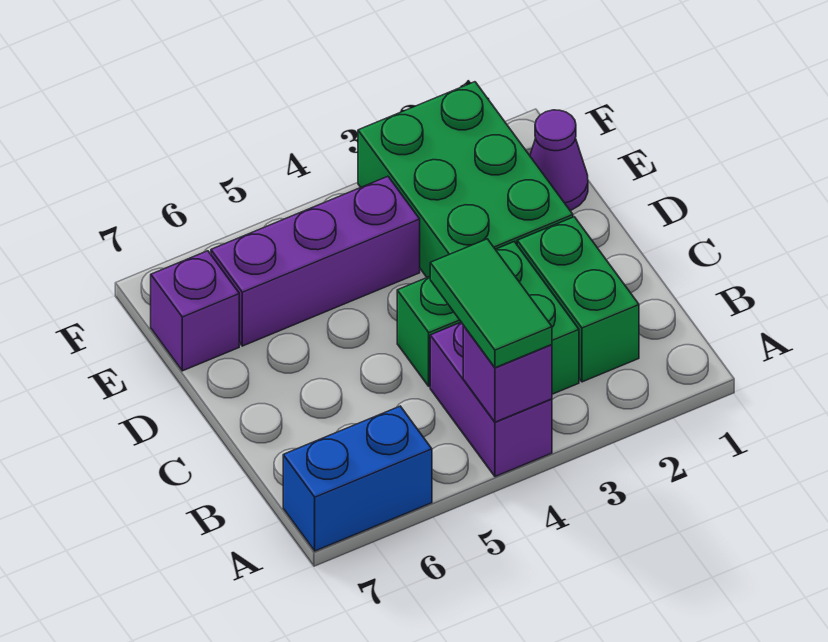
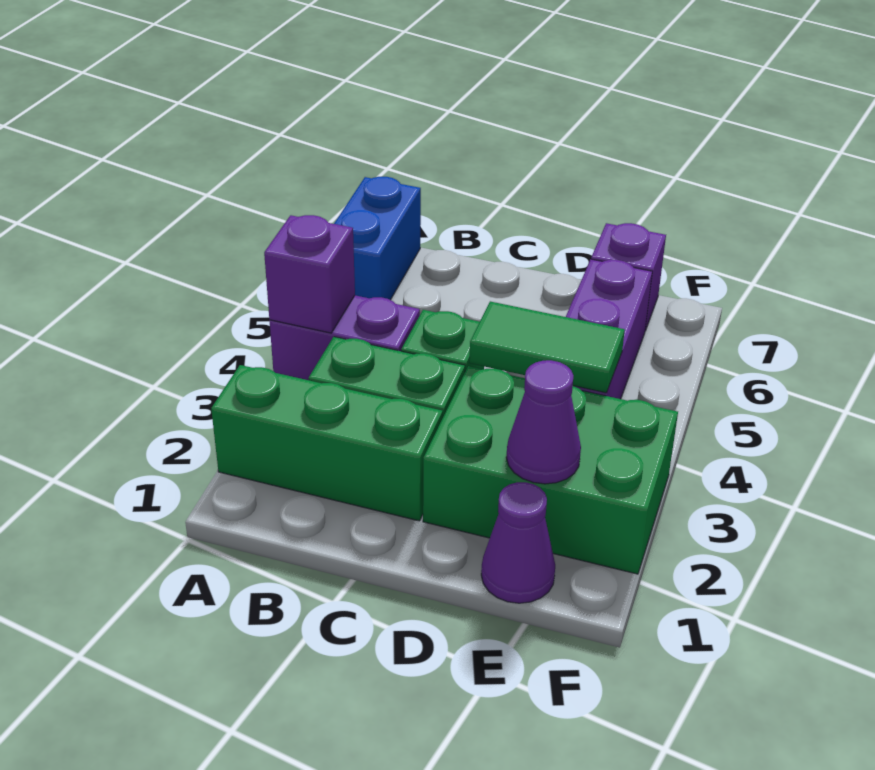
green 1x2 tile [430,239,552,368] -> green 1x2 tile moved to [469,301,625,393]
green 1x2 brick [517,217,639,382] -> green 1x3 brick [211,365,443,521]
none -> purple 1x1 cone [506,360,581,484]

